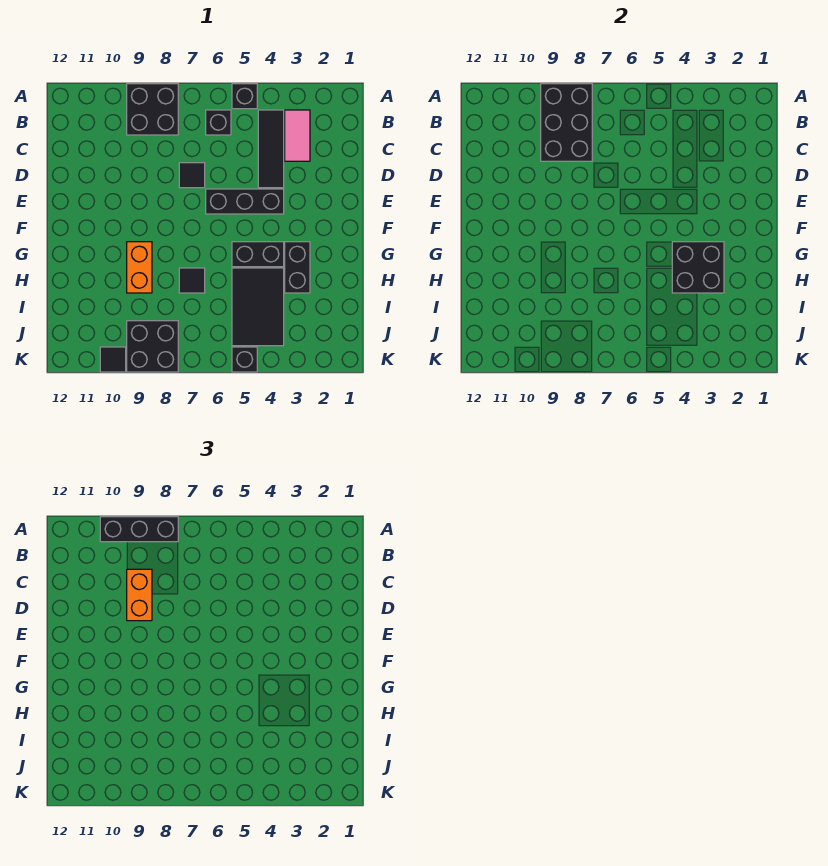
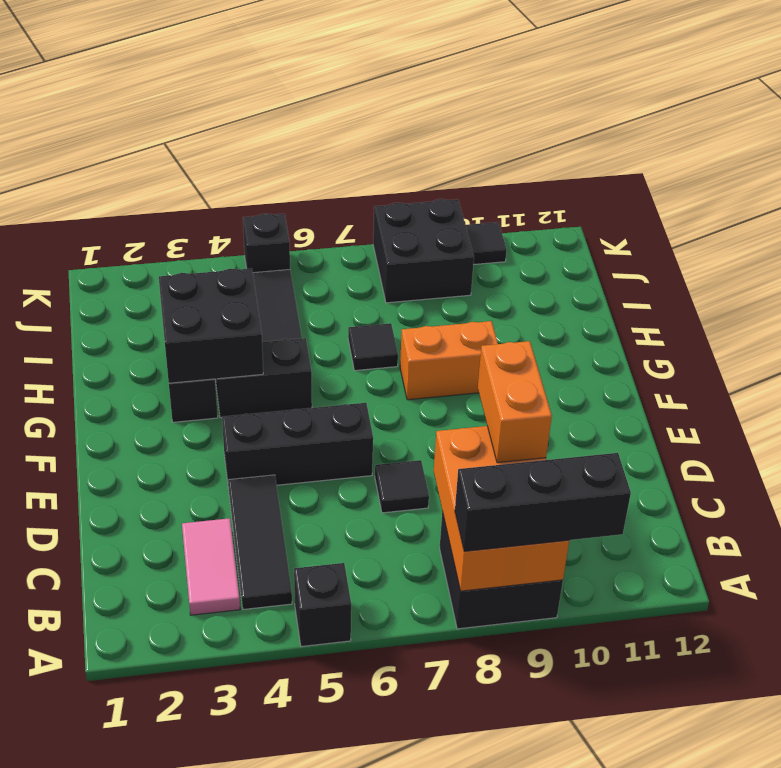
black 2x3 brick [541,84,592,161] -> orange 2x3 brick [434,426,569,591]
black 1x1 brick [206,110,231,135] -> none
orange 1x2 brick [127,242,152,293] -> orange 1x2 brick turned to [400,321,498,400]

